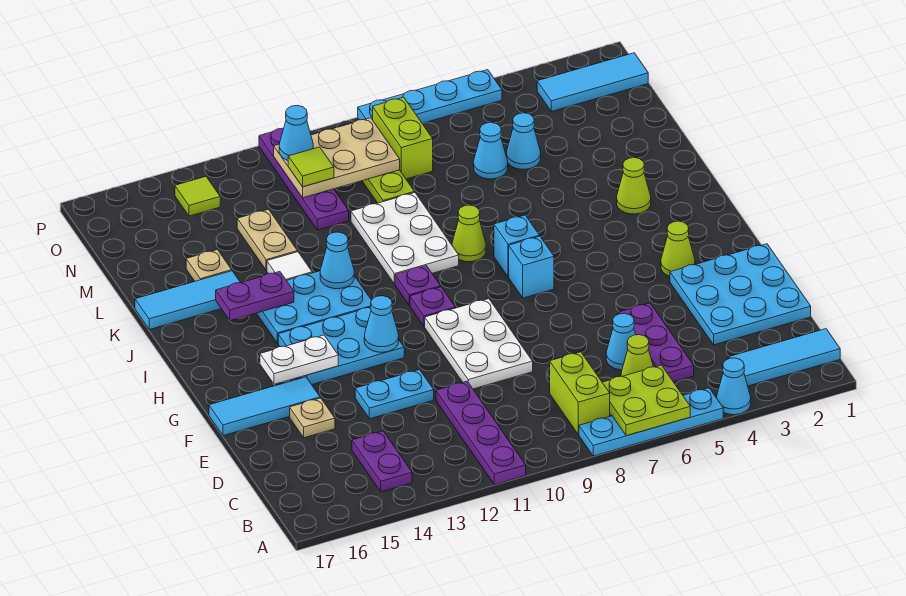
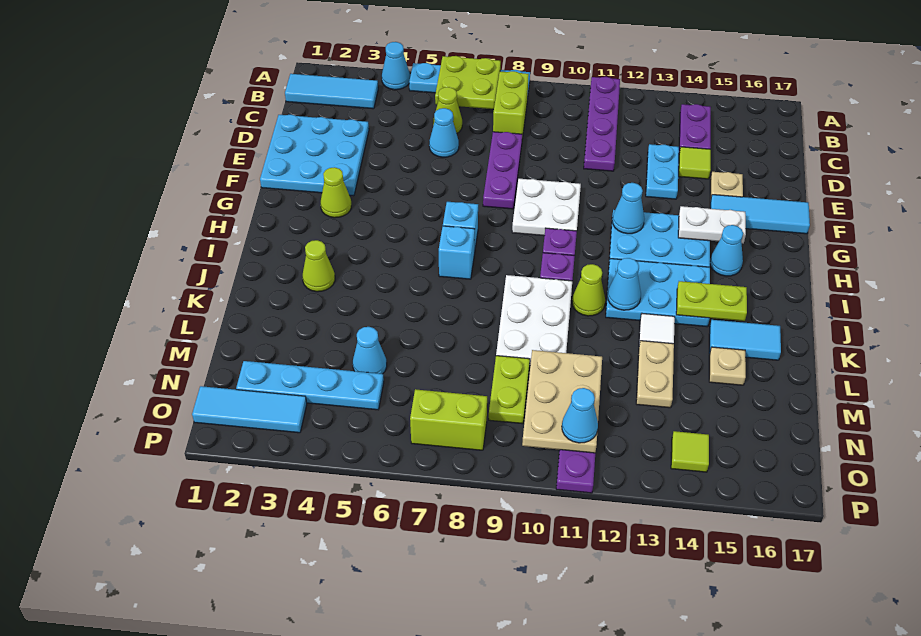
purple 1x3 plate [619,303,694,382] -> purple 1x3 plate moved to [483,132,522,209]
white 2x3 plate [425,299,533,389] -> white 2x2 plate [512,179,581,236]
cyan 1x2 plate [355,370,434,419] -> cyan 1x2 plate turned to [646,144,679,199]
lime 1x1 cone [452,205,486,262] -> lime 1x1 cone moved to [572,264,605,316]
purple 1x2 plate [216,272,294,321] -> lime 1x2 plate [676,281,747,321]
cyan 1x3 tile [135,271,241,329] -> cyan 1x2 tile [709,320,781,360]
cyan 1x1 cone [474,122,508,179] -> cyan 1x1 cone moved to [710,225,743,276]
lime 1x2 brick [373,97,433,179] -> lime 1x2 brick turned to [410,389,487,450]
tan 2x3 plate [274,118,400,198] -> tan 2x3 plate turned to [522,350,602,453]
lime 1x1 tile [288,147,334,187] -> lime 1x1 tile moved to [679,147,711,179]
cyan 1x4 plate [358,70,502,123] -> cyan 1x4 plate moved to [236,361,384,410]

